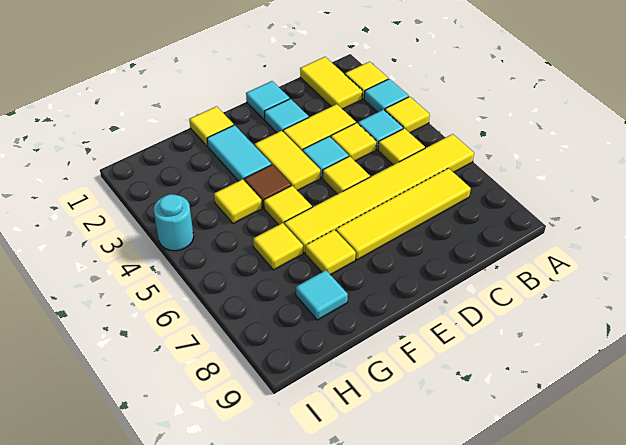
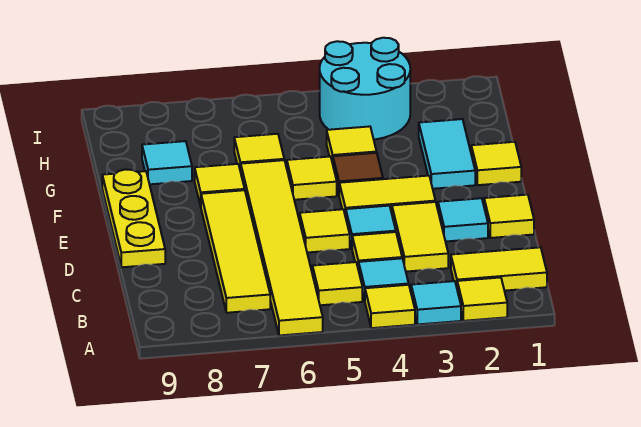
cyan 1x1 tile [246,81,290,119] -> yellow 1x1 tile [484,195,534,238]
none -> yellow 1x3 plate [102,169,165,267]
cyan 1x2 tile [207,125,271,181] -> cyan 1x2 tile turned to [419,119,475,189]
cyan 1x1 round brick [154,194,194,251] -> cyan 2x2 round brick [320,38,410,139]

